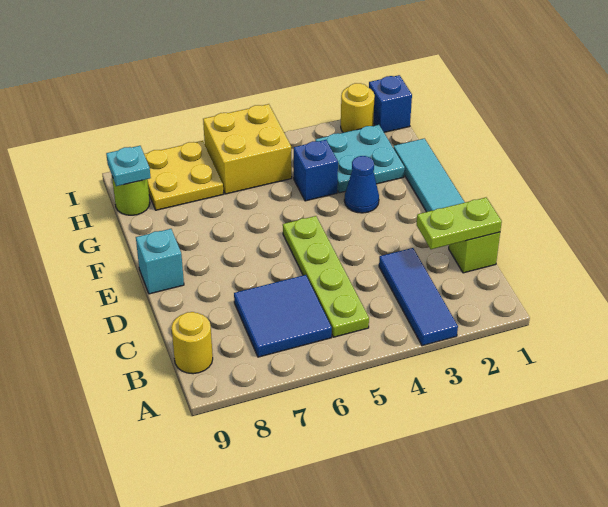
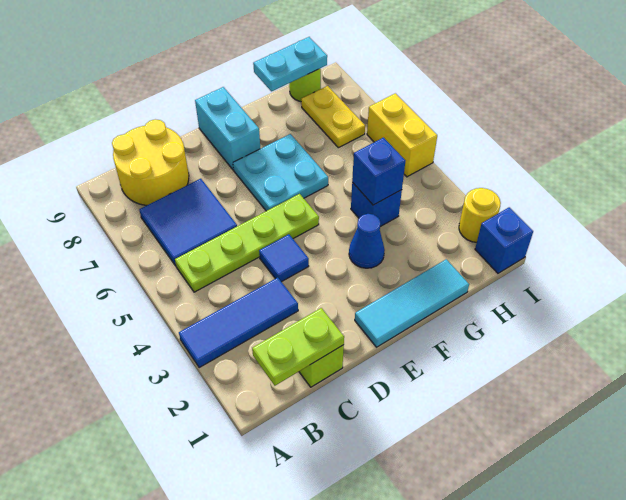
yellow 1x1 round brick [171,312,213,374] -> yellow 2x2 round brick [112,119,189,205]
lime 1x2 plate [417,198,502,249] -> lime 1x2 plate turned to [252,308,344,386]
none -> blue 1x1 tile [259,234,309,282]
cyan 1x1 brick [136,229,184,294] -> cyan 1x2 brick [195,87,260,170]
cyan 2x2 plate [315,125,405,193] -> cyan 2x2 plate moved to [233,134,328,211]
none -> blue 1x1 brick [352,138,405,205]
yellow 2x2 brick [203,104,292,194] -> yellow 1x2 brick [367,93,437,177]
yellow 2x2 plate [144,141,223,210] -> yellow 1x2 plate [301,86,365,148]
cyan 1x1 plate [106,146,151,186] -> cyan 1x2 plate [253,37,327,91]

